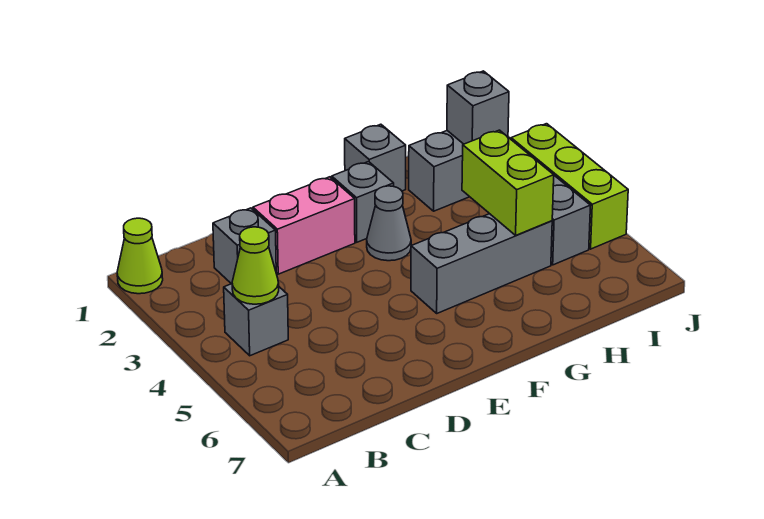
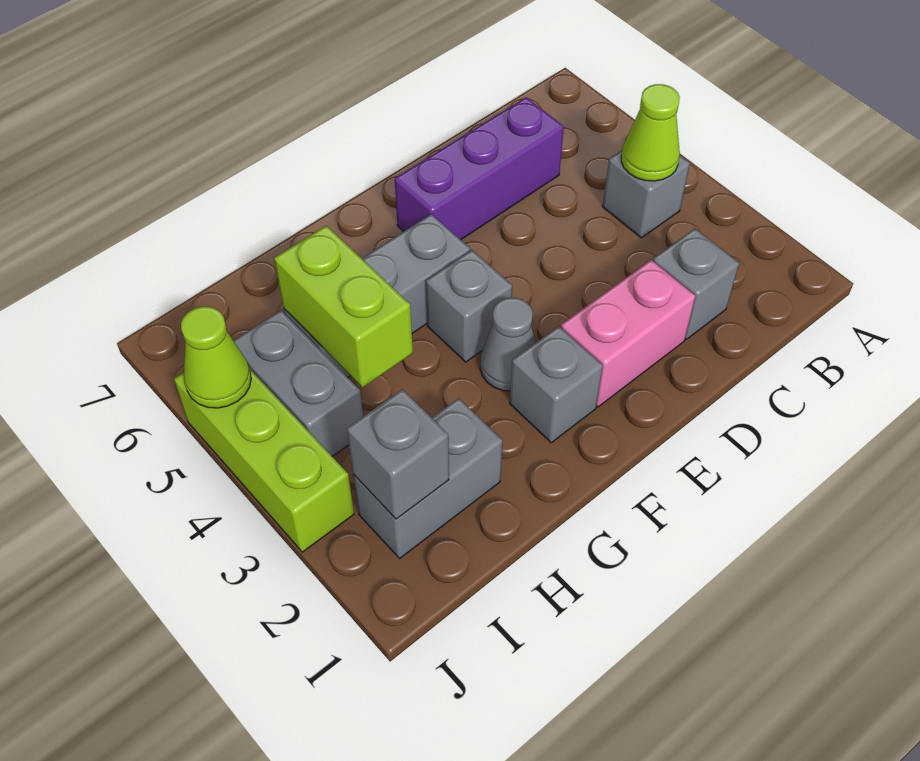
lime 1x1 cone [117,218,163,294] -> lime 1x1 cone moved to [181,307,251,408]
none -> purple 1x3 brick [395,97,564,240]
grey 1x1 brick [345,124,406,191] -> grey 1x1 brick moved to [426,250,512,362]

